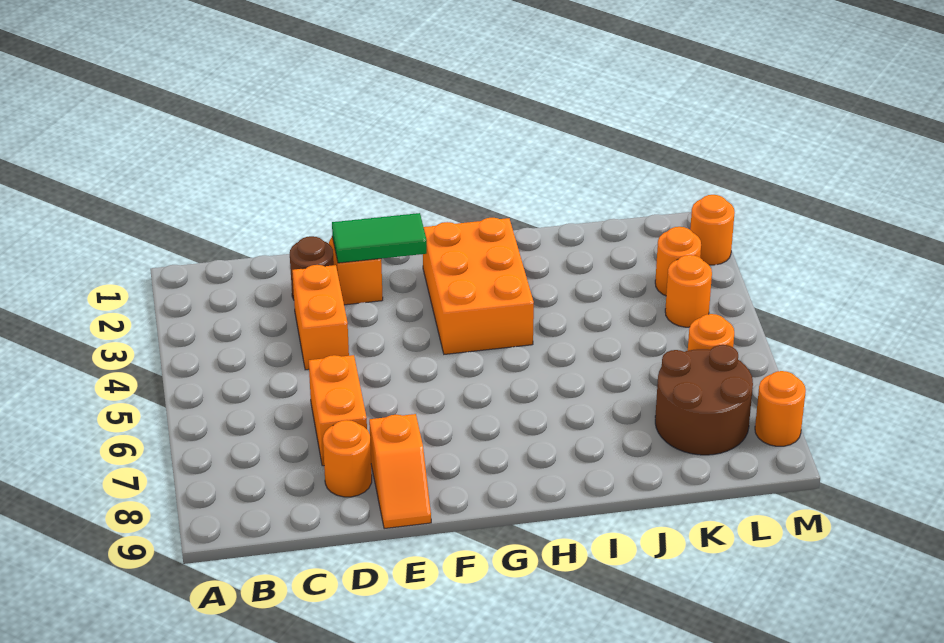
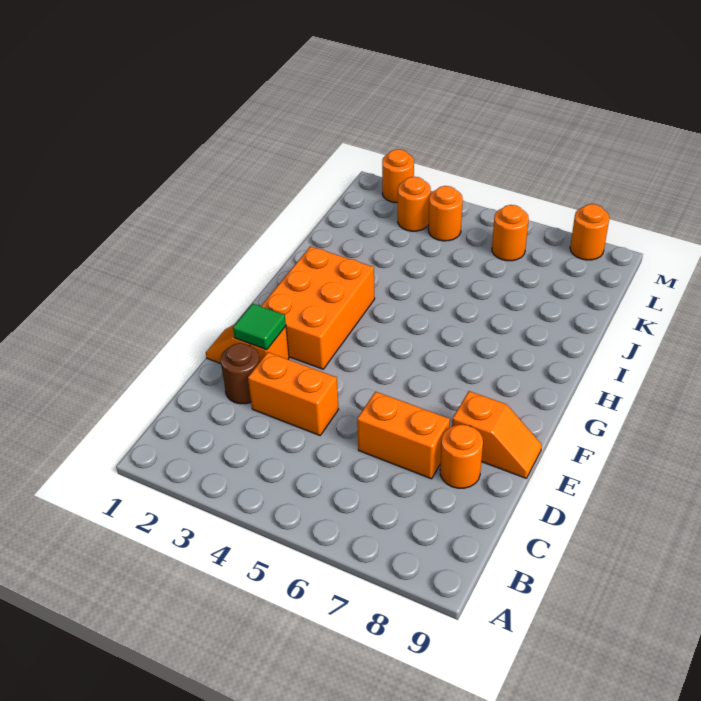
green 1x2 tile [332,213,427,263] -> green 1x1 tile [233,304,286,350]
orange 2x3 brick [423,218,534,354] -> orange 2x3 brick turned to [261,246,375,369]
brown 2x2 round brick [655,345,753,455] -> none

